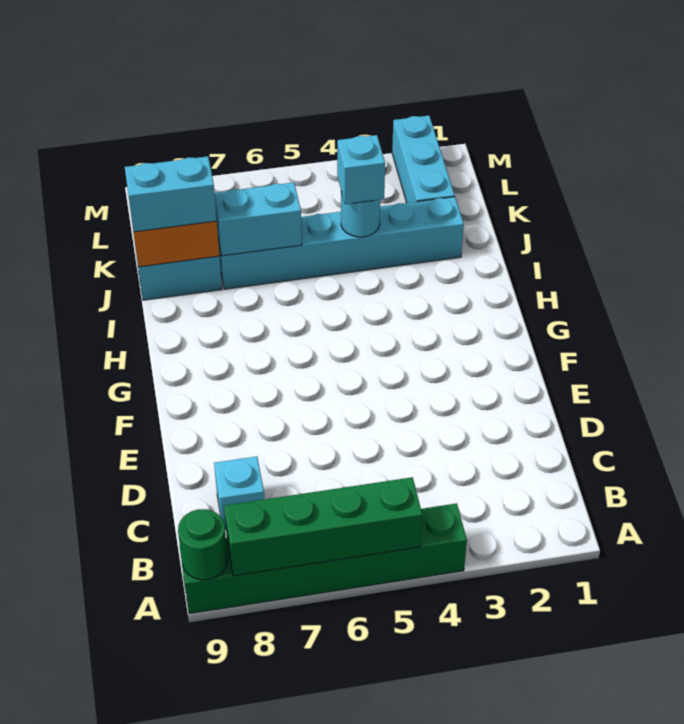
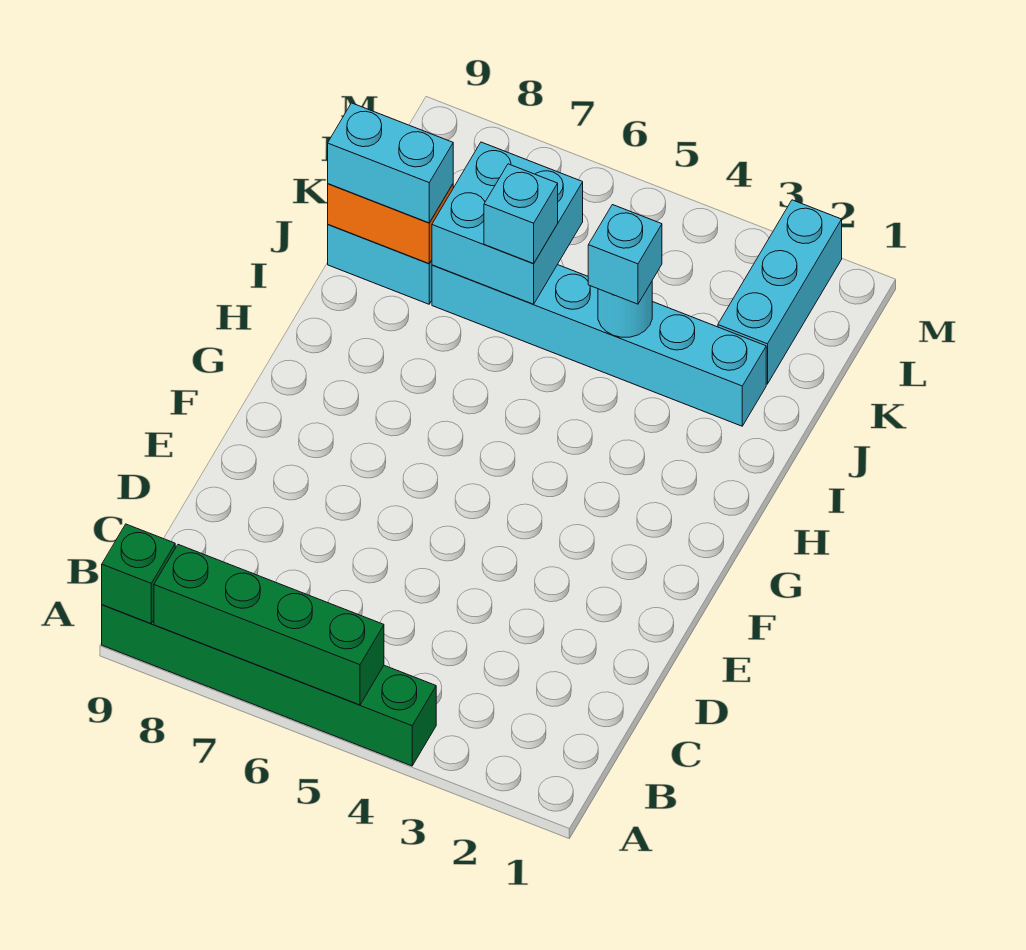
green 1x1 round brick [178,509,228,580] -> green 1x1 brick [102,524,175,623]
cyan 1x1 brick [214,456,264,529] -> cyan 1x1 brick moved to [484,164,558,263]
cyan 1x2 brick [215,183,302,256] -> cyan 2x2 brick [432,142,583,304]

